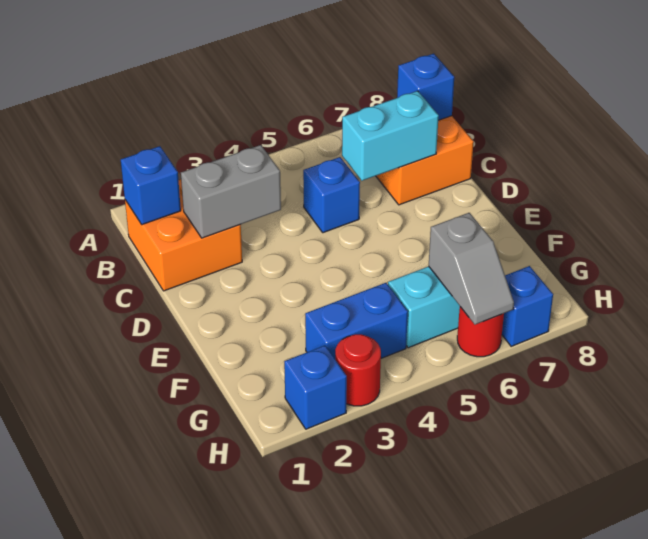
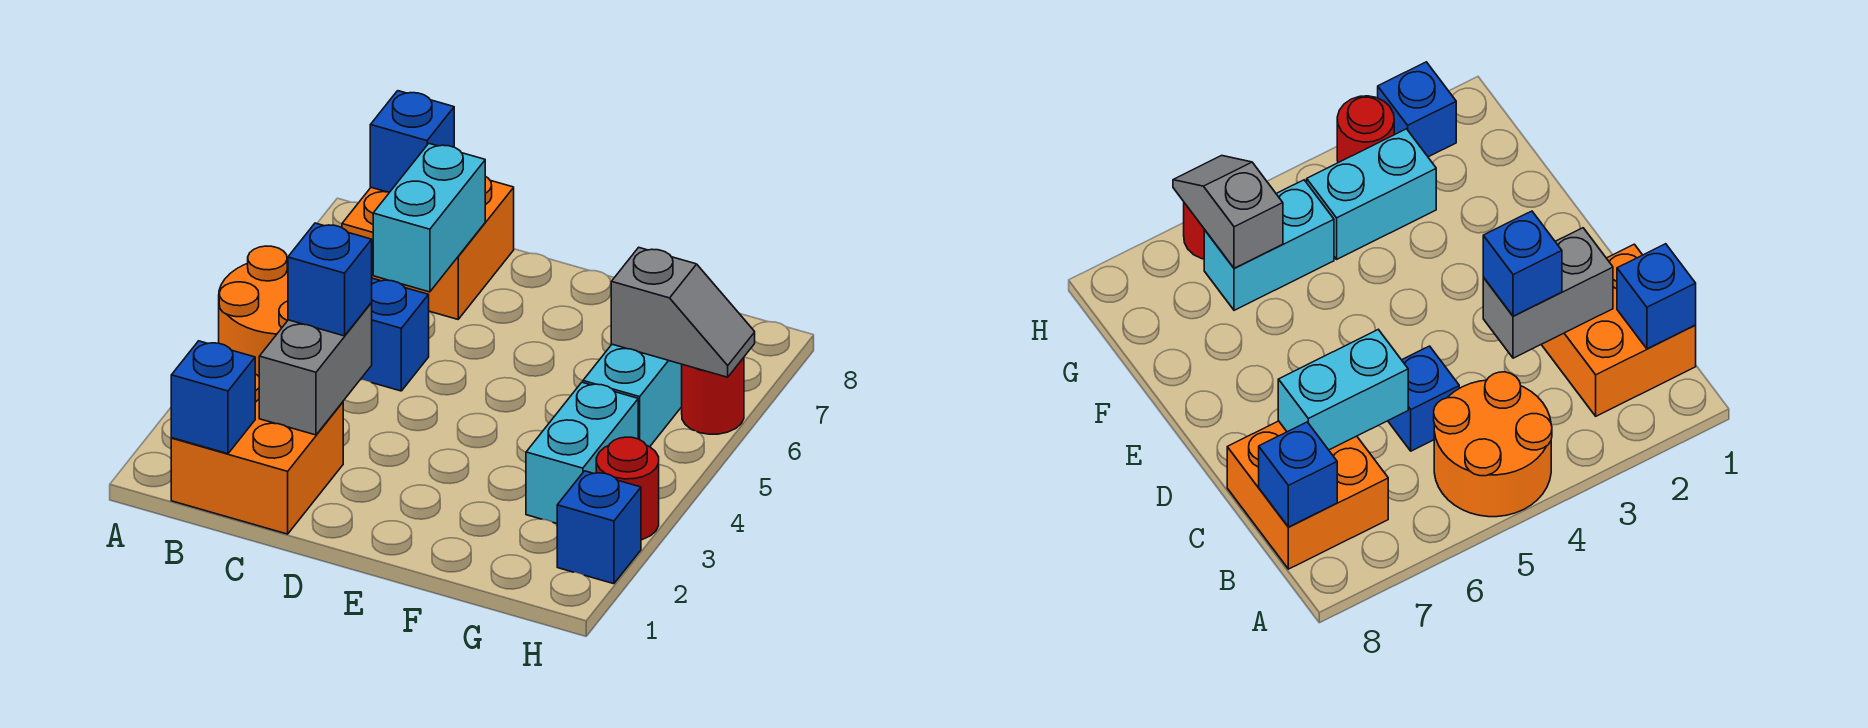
none -> orange 2x2 round brick [219,246,288,376]
blue 1x2 brick [305,283,408,359] -> cyan 1x2 brick [526,382,638,523]
blue 1x1 brick [502,266,553,346] -> blue 1x1 brick moved to [288,223,372,336]

